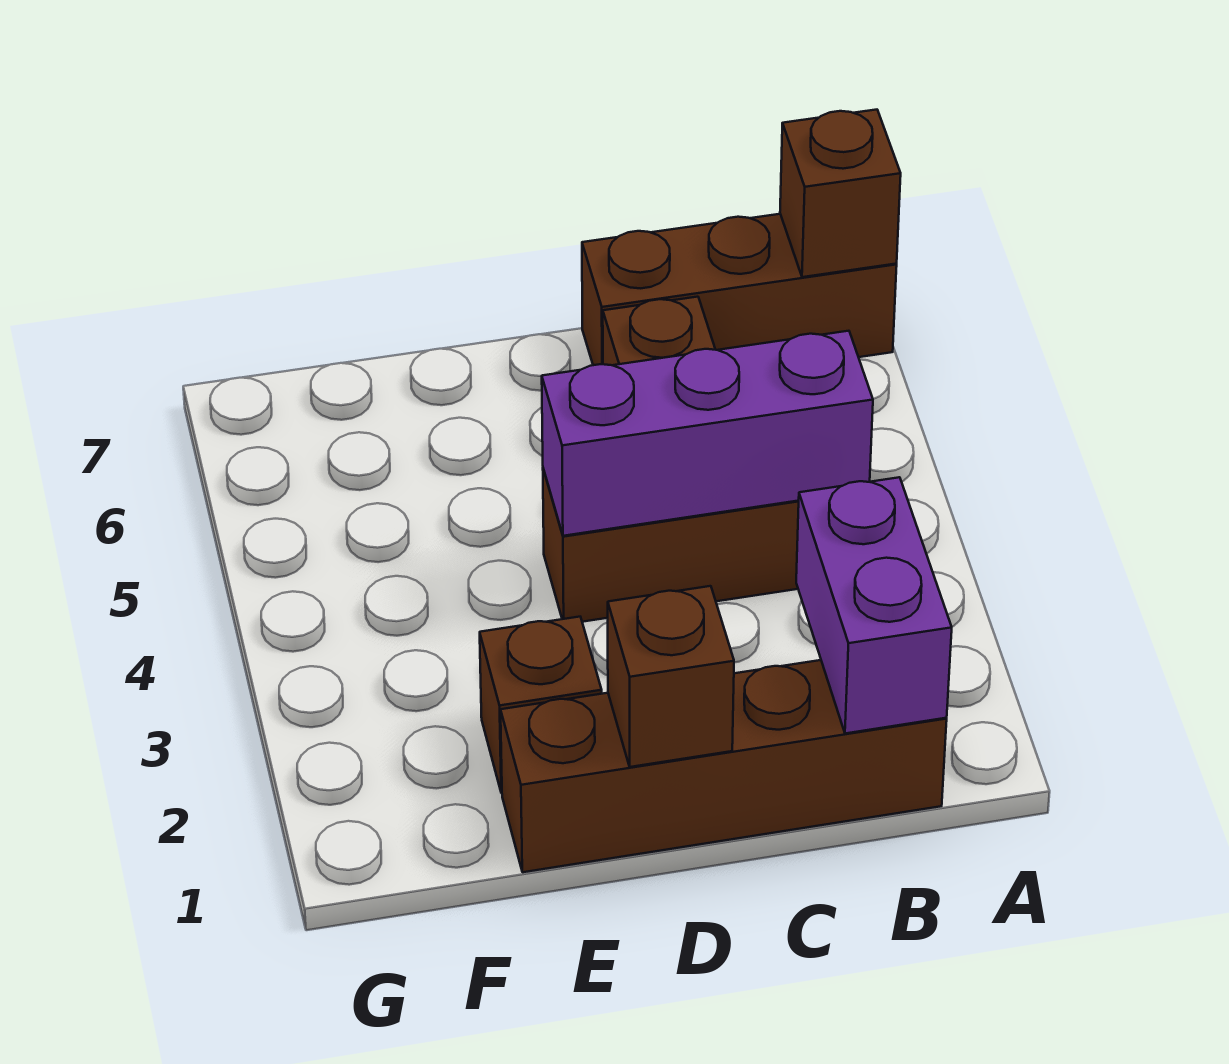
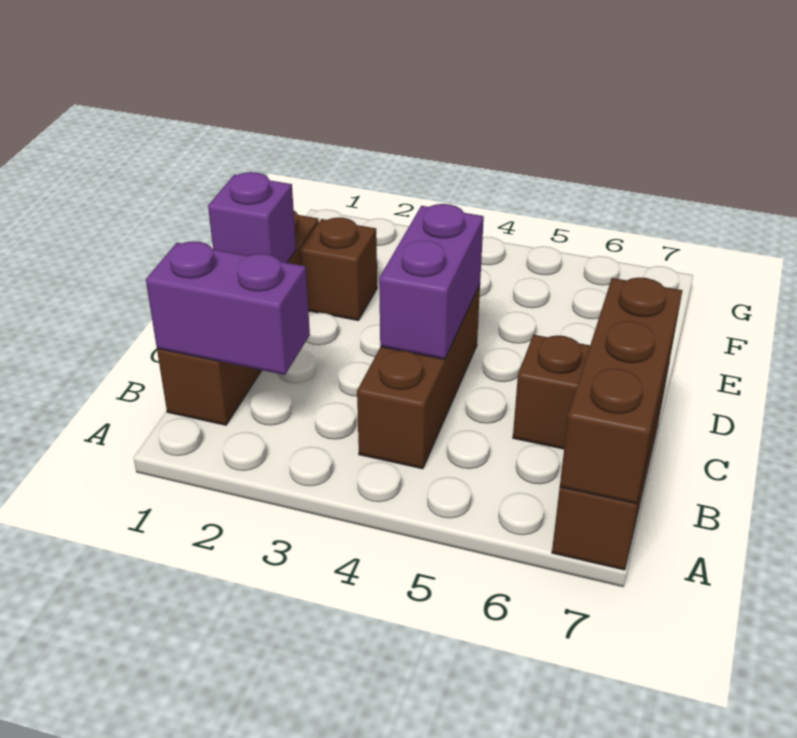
brown 1x1 brick [780,110,901,277] -> brown 1x3 brick [560,278,682,504]
purple 1x3 brick [542,331,873,536] -> purple 1x2 brick [379,204,484,359]
brown 1x1 brick [608,586,734,767] -> purple 1x1 brick [208,172,296,263]

